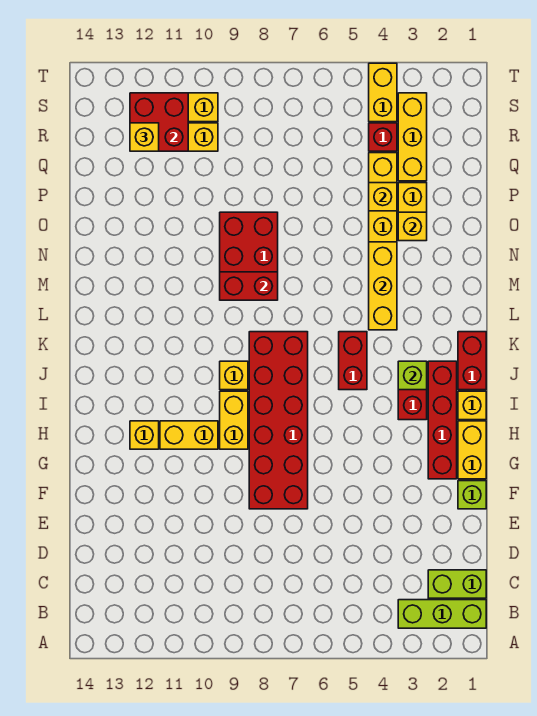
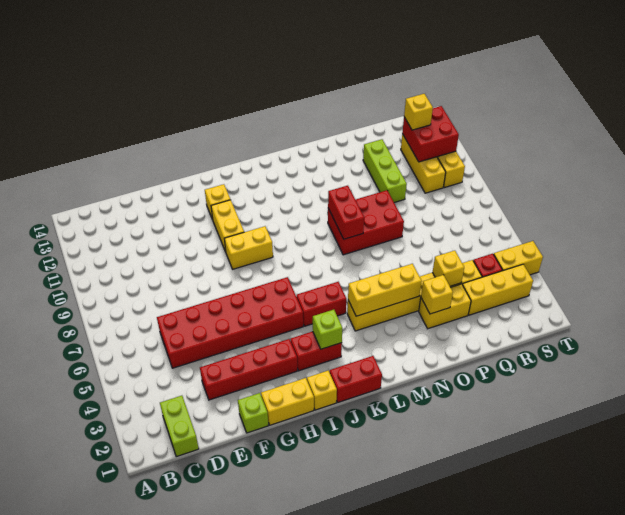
lime 1x3 brick [398,600,486,628] -> lime 1x3 brick moved to [363,139,407,203]
red 2x6 brick [249,332,308,509] -> red 2x6 brick moved to [157,277,303,368]
red 1x4 brick [428,361,457,479] -> red 1x4 brick moved to [200,339,297,400]
yellow 1x1 brick [220,361,248,390] -> none

